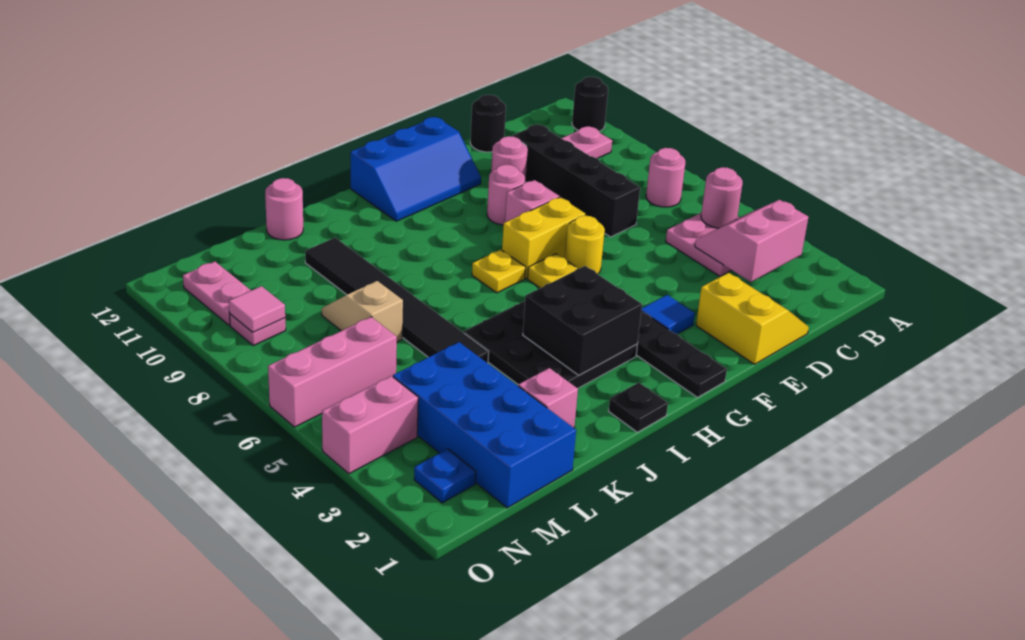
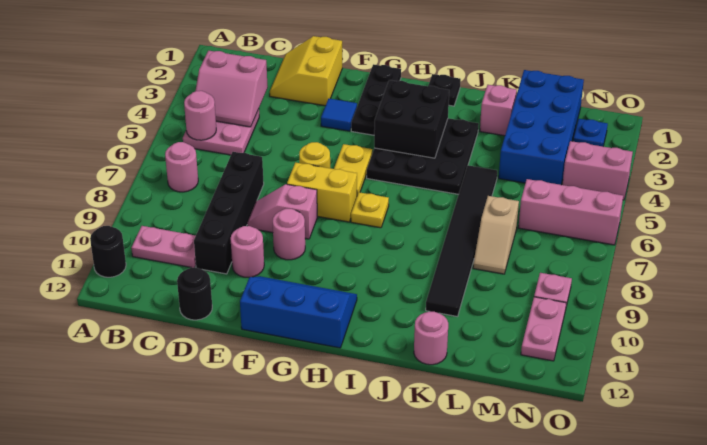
pink 1x1 tile [229,286,285,332] -> none

